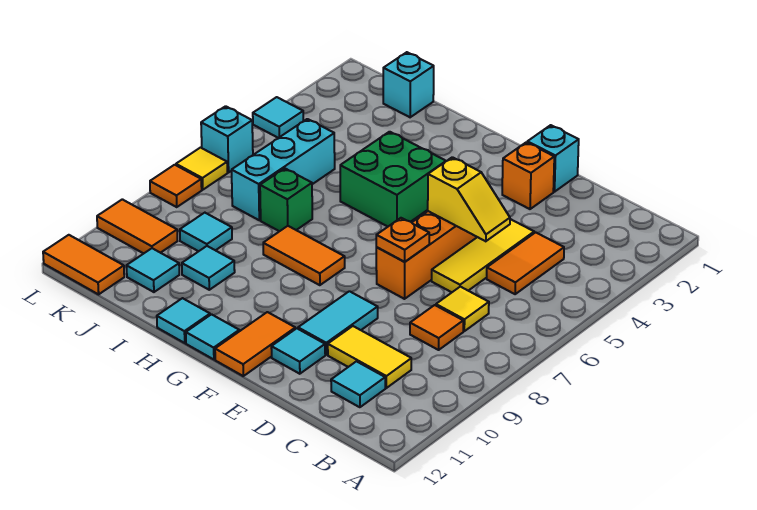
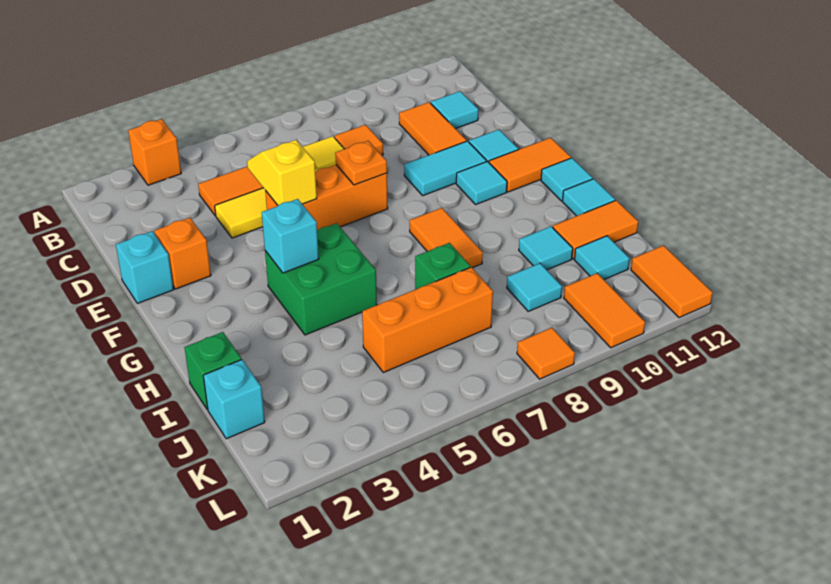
none -> orange 1x1 brick [128,119,181,185]
yellow 1x2 tile [328,326,411,388] -> orange 1x2 tile [399,102,467,155]
none -> green 1x1 brick [185,332,241,410]
none -> orange 1x2 tile [553,200,638,259]
cyan 1x3 brick [232,119,335,220] -> orange 1x3 brick [362,267,493,372]
cyan 1x1 tile [253,97,303,138] -> cyan 1x1 tile moved to [456,161,507,204]
cyan 1x1 brick [201,106,253,172] -> cyan 1x1 brick moved to [262,199,319,273]
yellow 1x1 tile [176,148,227,190] -> none

